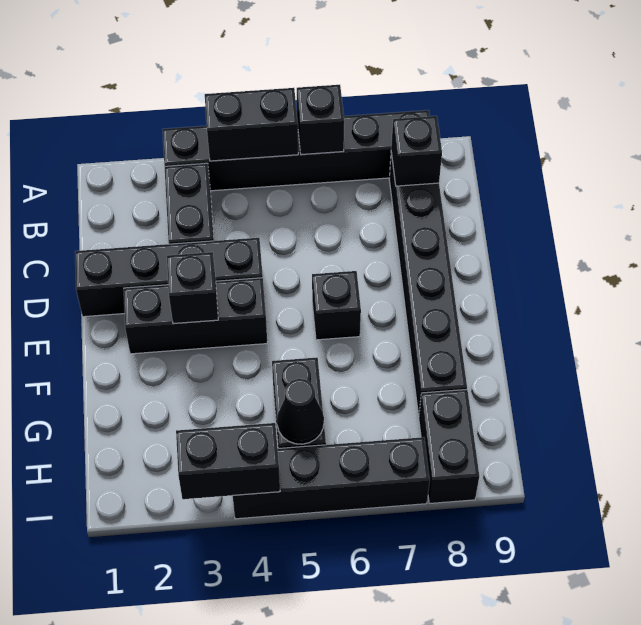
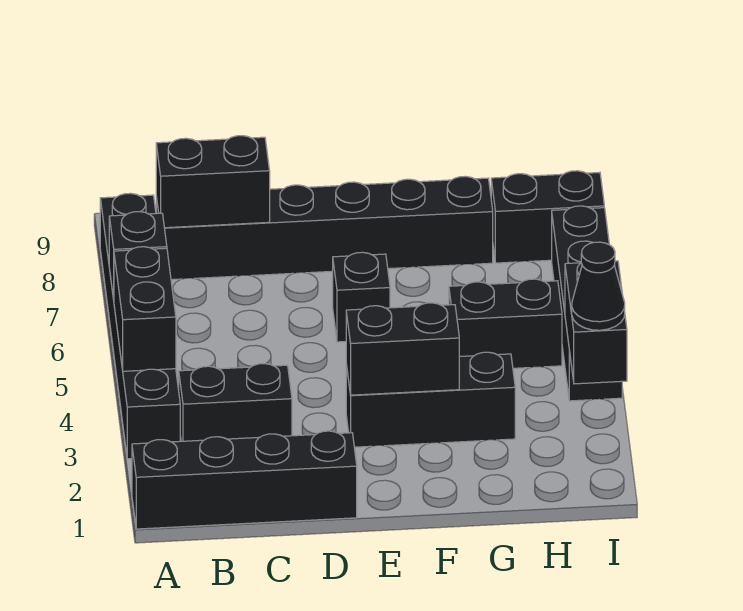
black 1x1 brick [391,116,442,186] -> black 1x2 brick [156,136,270,228]
black 1x4 brick [75,238,263,317] -> black 1x4 brick turned to [132,431,357,529]
black 1x3 brick [124,278,267,354] -> black 1x3 brick turned to [346,352,515,447]
black 1x1 brick [167,252,218,324] -> black 1x2 brick [346,303,459,395]
black 1x1 cone [277,379,324,444] -> black 1x1 cone moved to [572,242,625,330]

